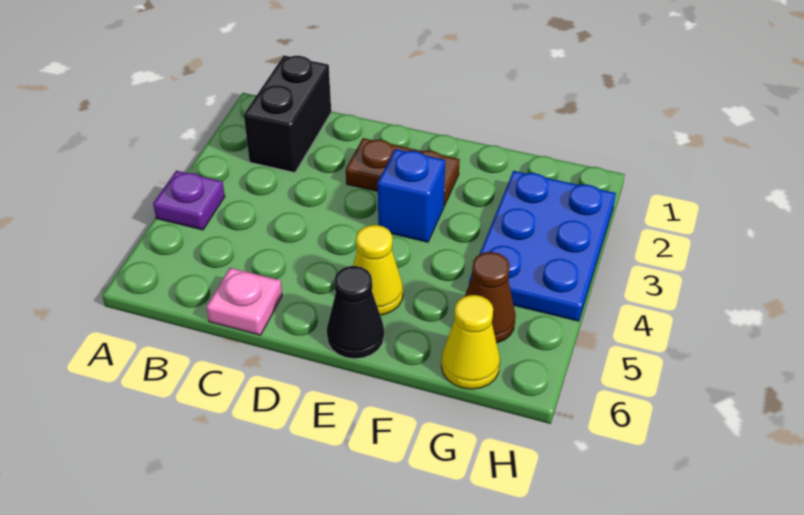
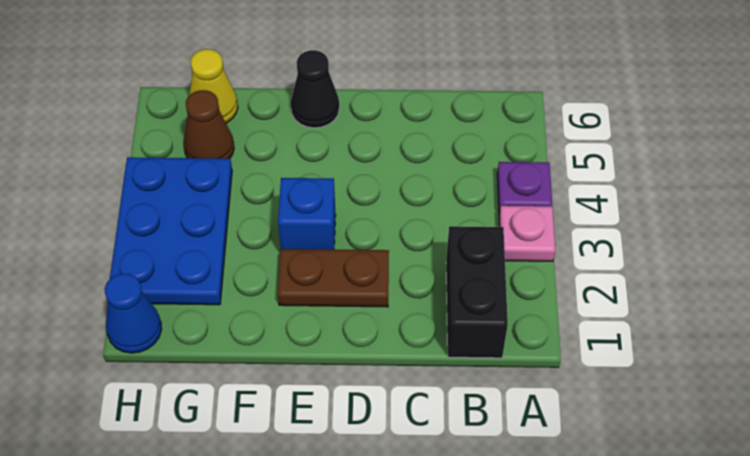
pink 1x1 plate [206,268,282,335] -> pink 1x1 plate moved to [499,206,555,261]
yellow 1x1 cone [353,225,403,315] -> none
none -> blue 1x1 cone [105,274,162,353]

